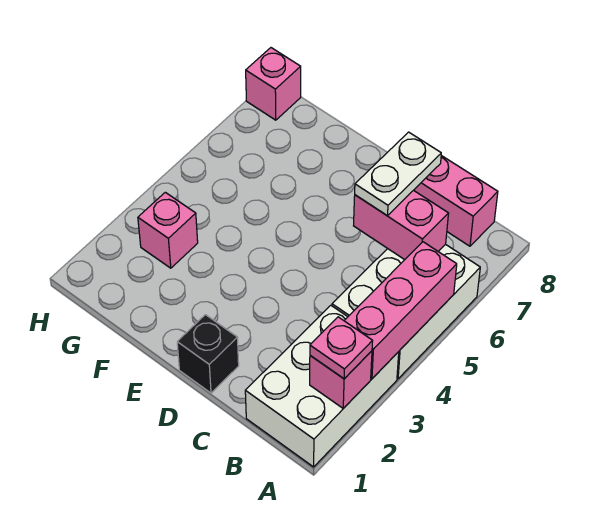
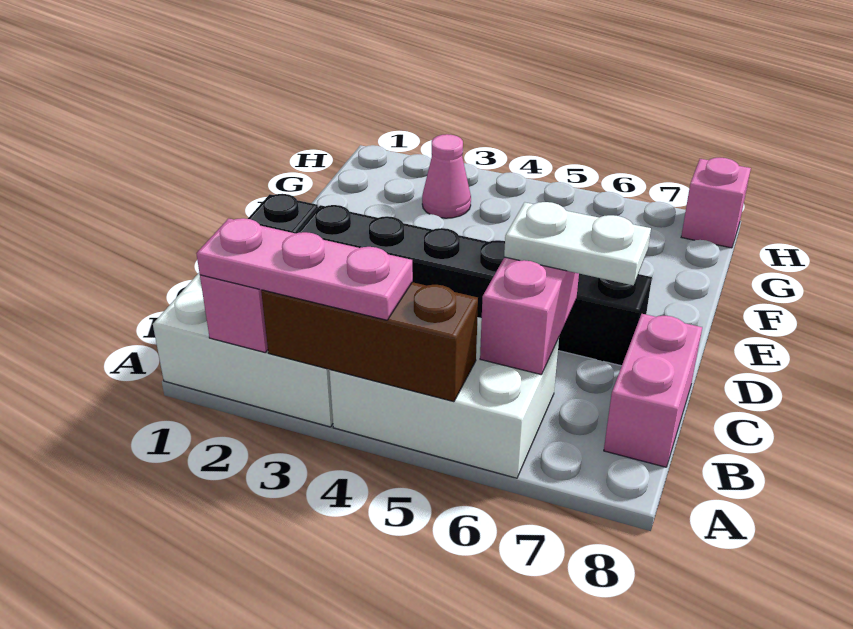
pink 1x1 plate [310,317,373,379] -> pink 1x3 plate [196,218,413,320]
pink 1x3 brick [344,242,457,379] -> brown 1x3 brick [261,282,478,402]
none -> black 1x6 brick [298,205,652,366]
pink 1x1 brick [138,192,198,268] -> pink 1x1 cone [422,134,471,218]

